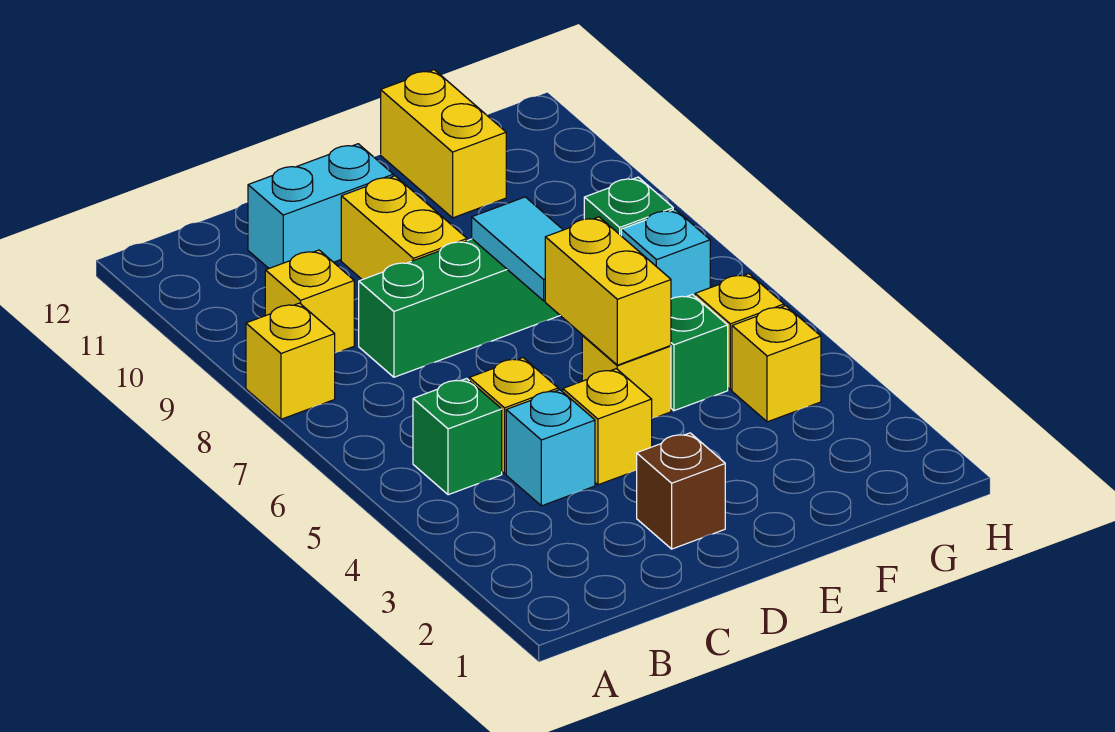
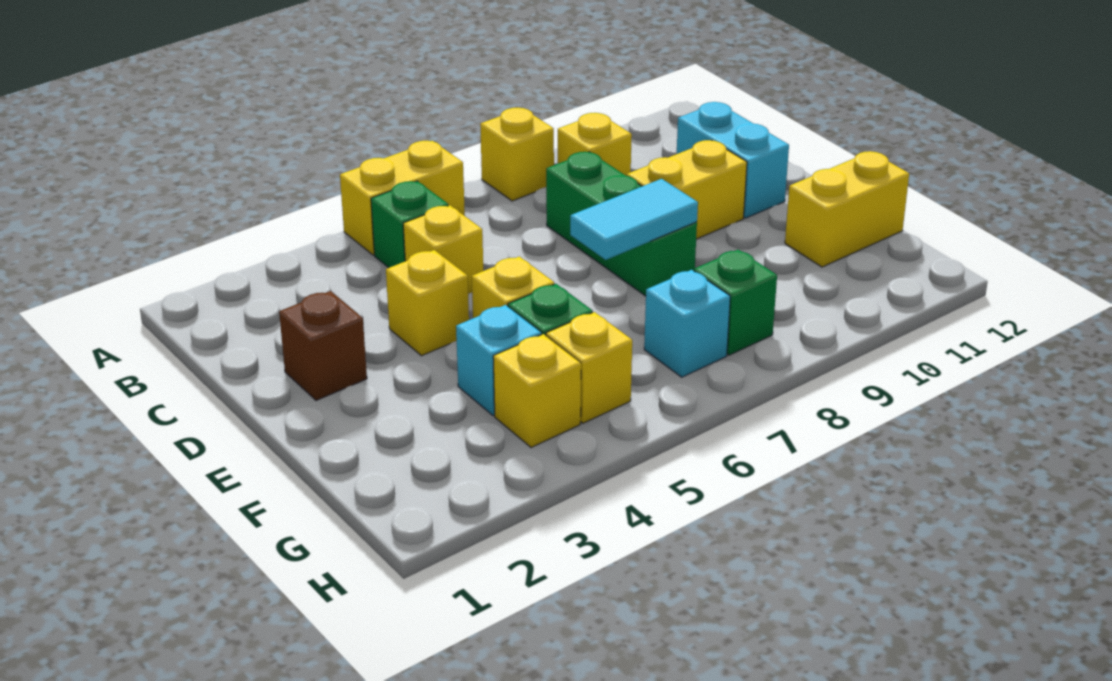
cyan 1x1 brick [506,390,595,506] -> cyan 1x1 brick moved to [456,305,542,416]
yellow 1x2 brick [545,217,671,365] -> yellow 1x2 brick moved to [340,141,465,255]

